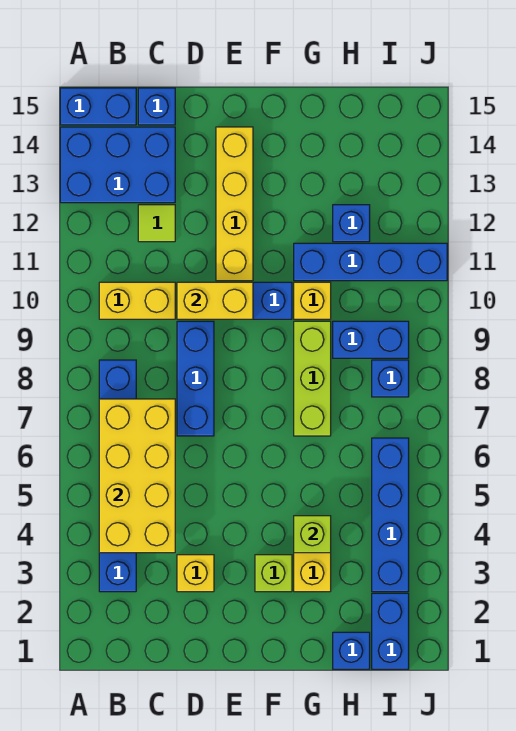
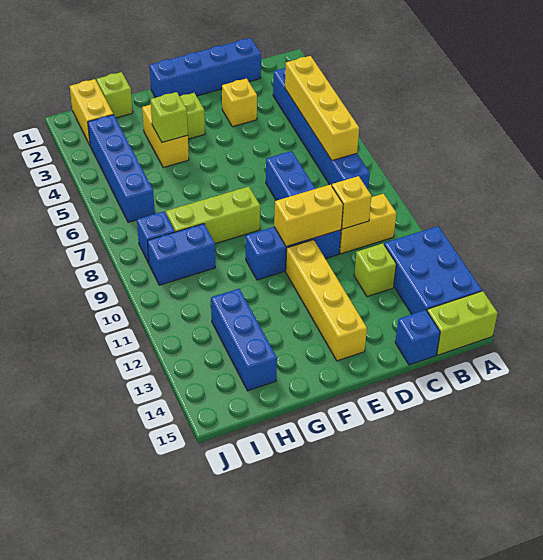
blue 2x3 brick [60,127,175,203] -> blue 2x3 brick turned to [384,226,482,314]
blue 1x2 brick [60,88,136,125] -> lime 1x2 brick [427,291,497,355]
yellow 2x4 brick [99,399,175,553] -> yellow 1x4 brick [285,56,359,160]
lime 1x1 tile [138,205,175,242] -> lime 1x1 brick [354,244,396,297]
lime 1x3 brick [294,321,331,436] -> lime 1x3 brick turned to [166,187,260,244]
yellow 1x1 brick [294,282,331,319] -> yellow 1x1 brick moved to [332,176,371,229]
blue 1x4 brick [294,243,447,281] -> blue 1x4 brick moved to [149,38,261,98]
blue 1x1 brick [333,632,370,669] -> lime 1x1 brick [97,72,133,118]
blue 1x1 brick [333,205,370,242] -> blue 1x3 brick [211,289,277,391]
blue 1x2 brick [372,593,409,669] -> yellow 1x2 brick [70,79,113,145]

